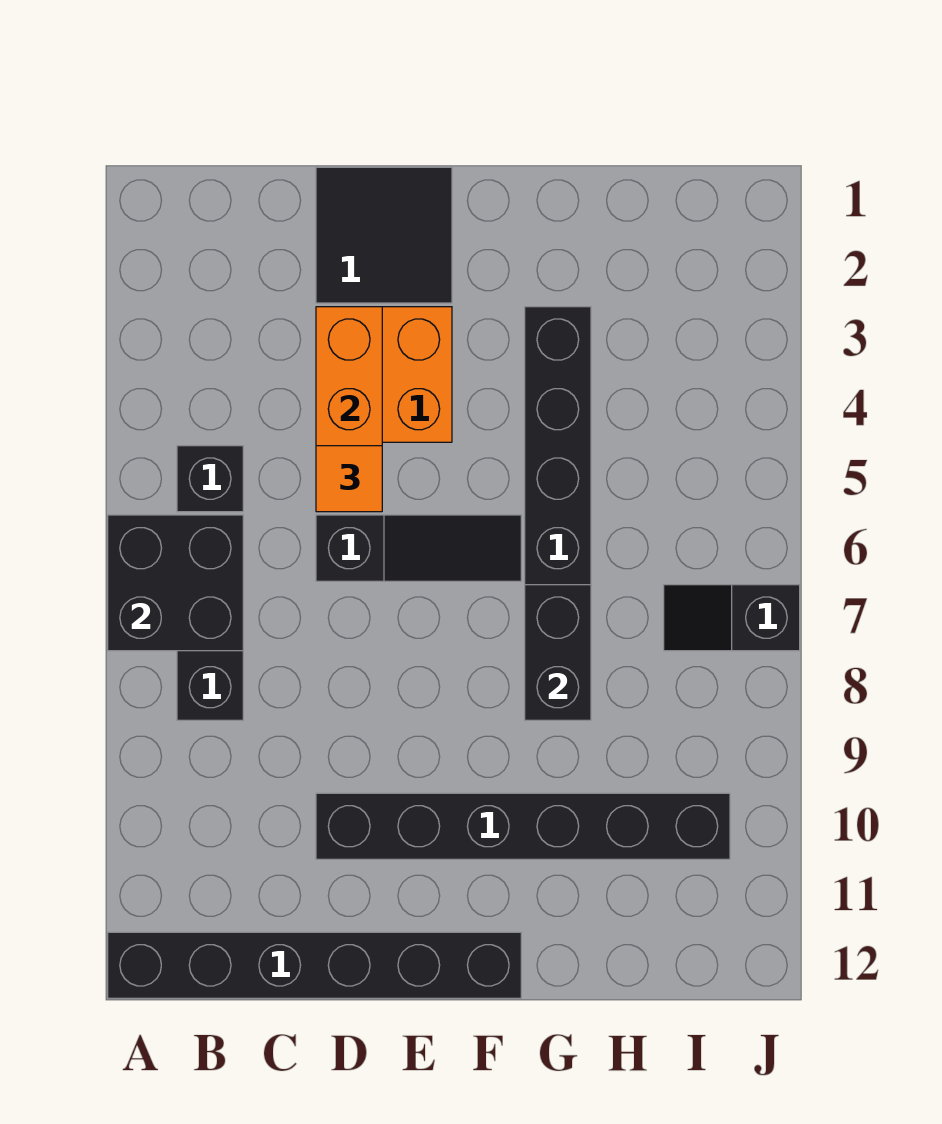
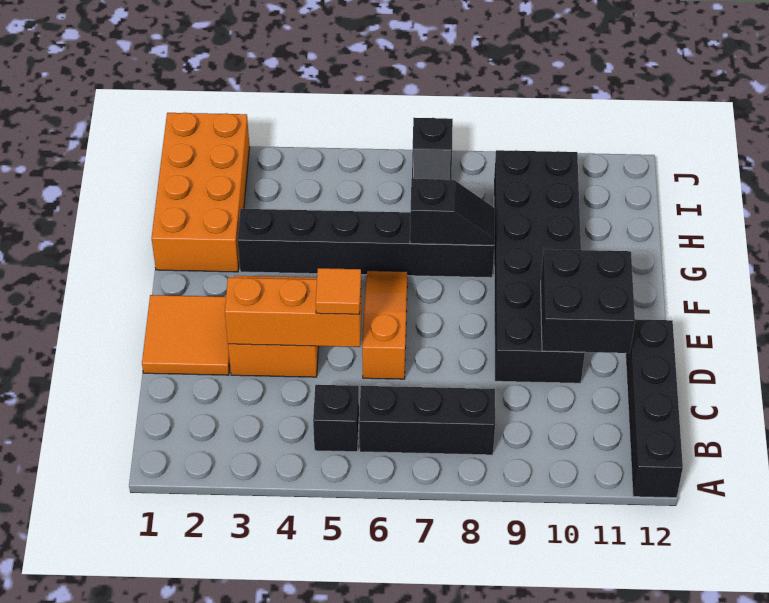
black 2x2 brick [108,515,243,651] -> black 2x2 brick moved to [541,249,635,353]
black 1x6 brick [108,932,521,998] -> black 1x4 brick [626,319,683,498]
black 2x2 tile [316,167,452,303] -> orange 2x2 tile [142,295,230,375]
black 1x3 slope [316,515,521,581] -> orange 1x3 slope [362,271,408,379]
black 1x6 brick [316,793,730,859] -> black 2x6 brick [494,150,585,383]
none -> orange 2x4 brick [151,113,250,272]
black 1x2 brick [525,585,591,720] -> black 1x2 slope [410,179,495,245]

